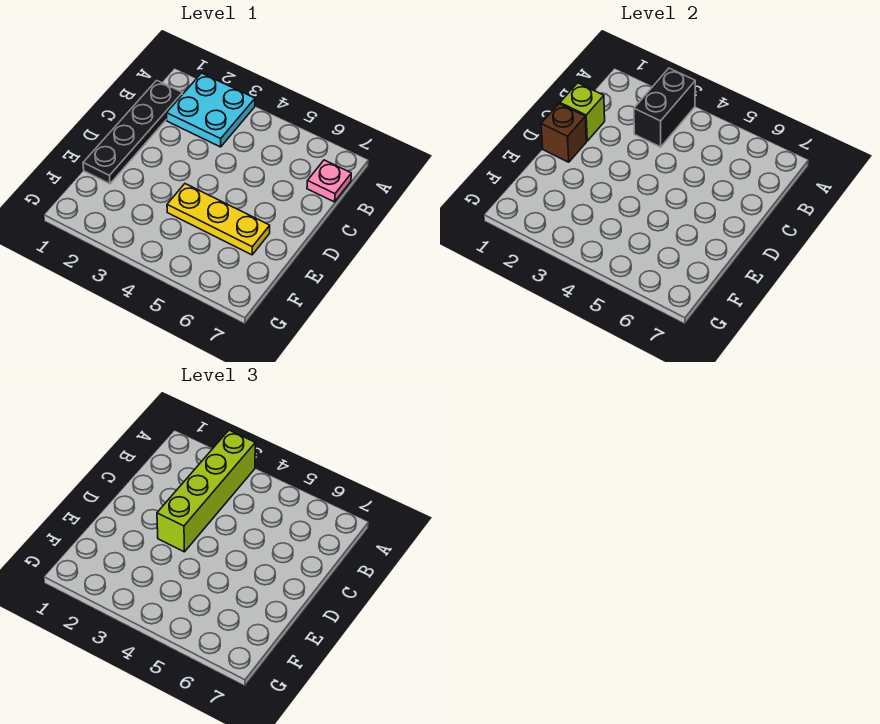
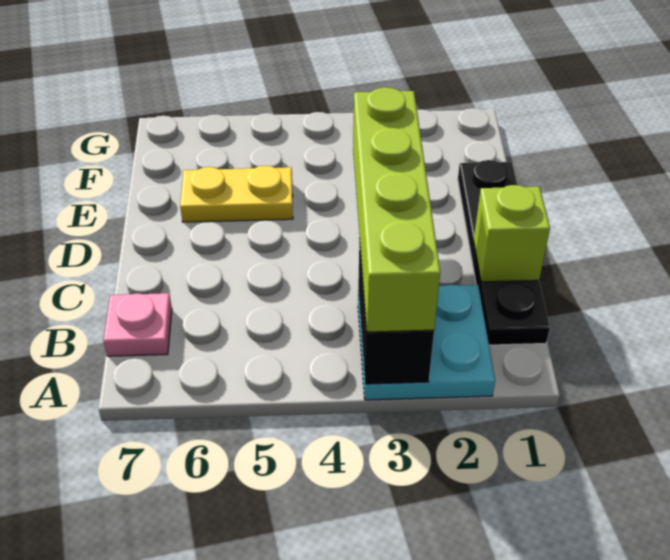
brown 1x1 brick [541,104,586,162] -> none
yellow 1x3 plate [167,184,270,255] -> yellow 1x2 plate [180,166,293,222]

